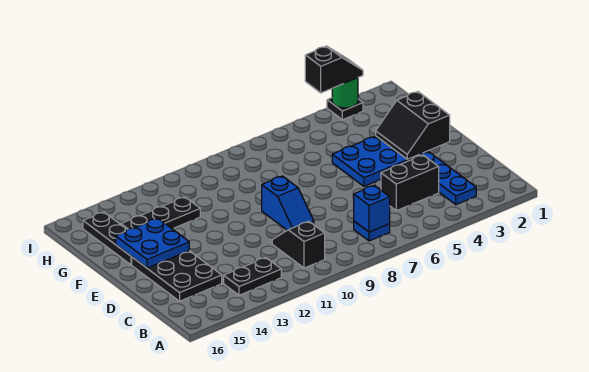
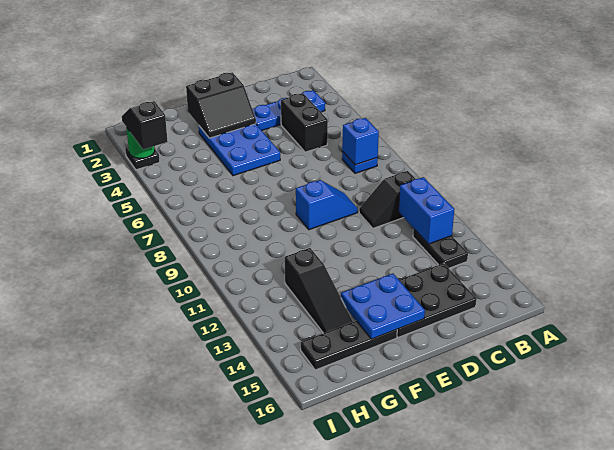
none -> blue 1x2 brick [399,177,454,244]
black 1x3 plate [121,197,200,230] -> black 1x3 slope [285,248,353,333]

